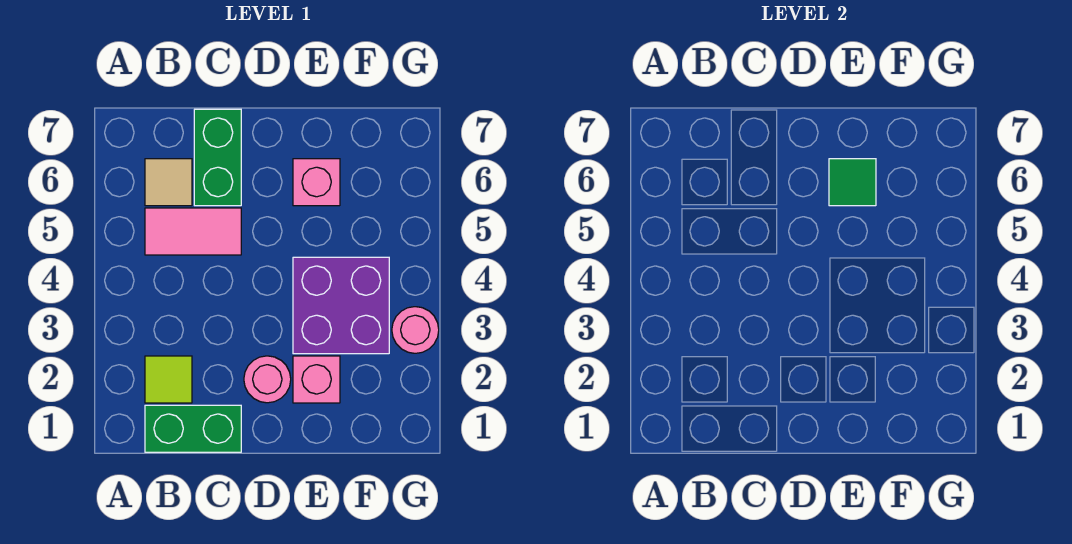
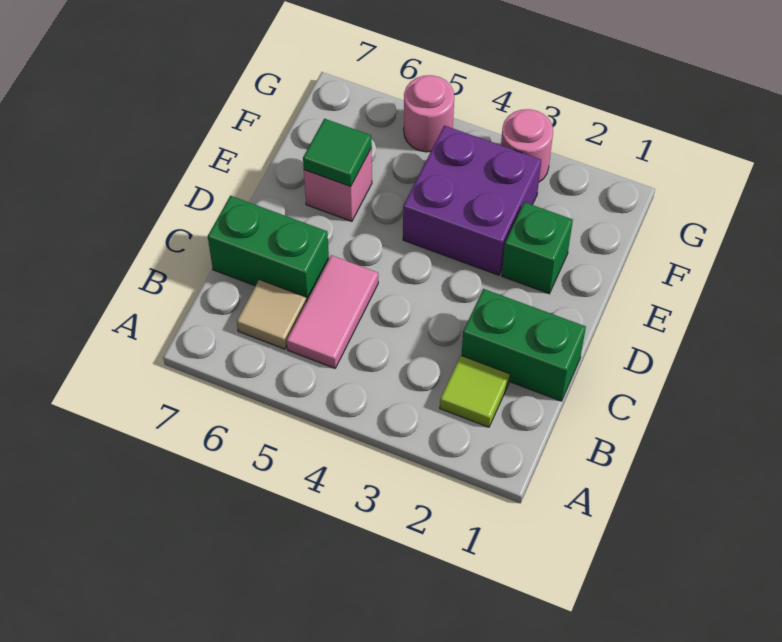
green 1x2 brick [145,405,241,452] -> green 1x2 brick turned to [461,289,586,401]
pink 1x1 round brick [244,356,291,403] -> pink 1x1 round brick moved to [404,75,454,152]
pink 1x1 brick [293,356,340,403] -> green 1x1 brick [502,202,573,294]

